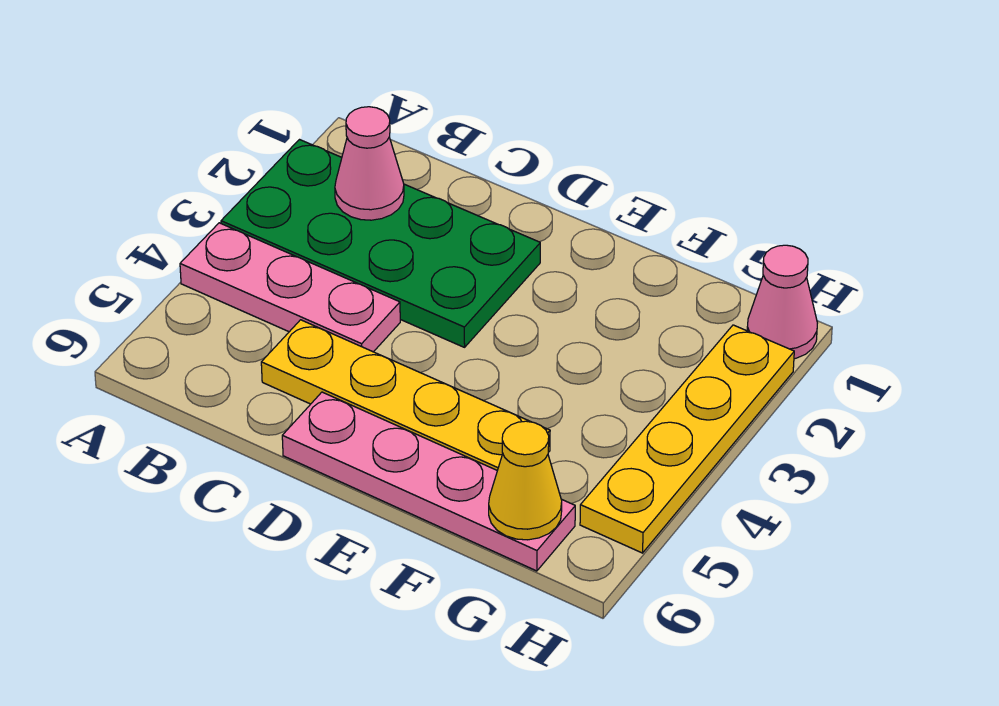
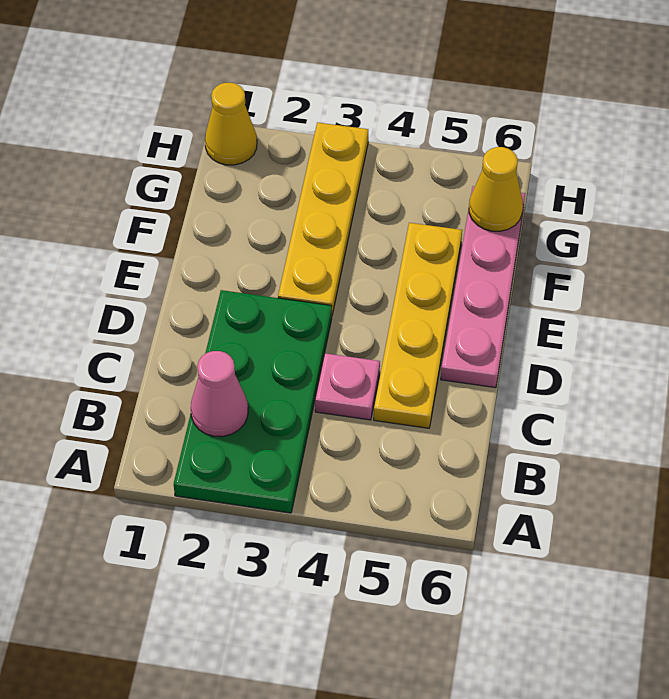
pink 1x3 plate [180,223,400,352] -> pink 1x1 plate [315,353,380,420]
pink 1x1 cone [747,245,817,359] -> yellow 1x1 cone [205,83,257,165]
yellow 1x4 plate [580,325,794,553] -> yellow 1x4 plate turned to [278,122,368,315]

